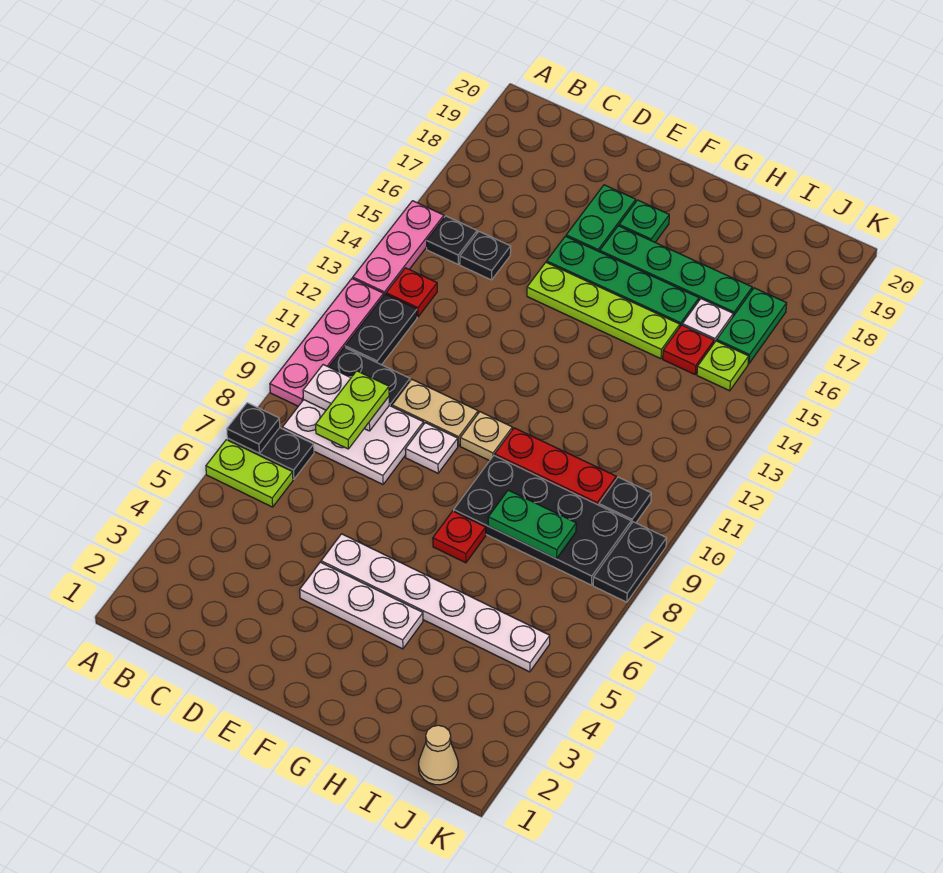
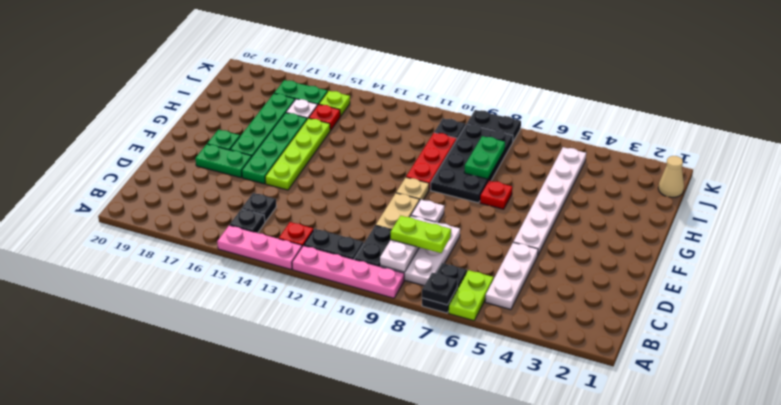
white 1x3 plate [300,562,423,649] -> white 1x3 plate moved to [485,242,538,309]

